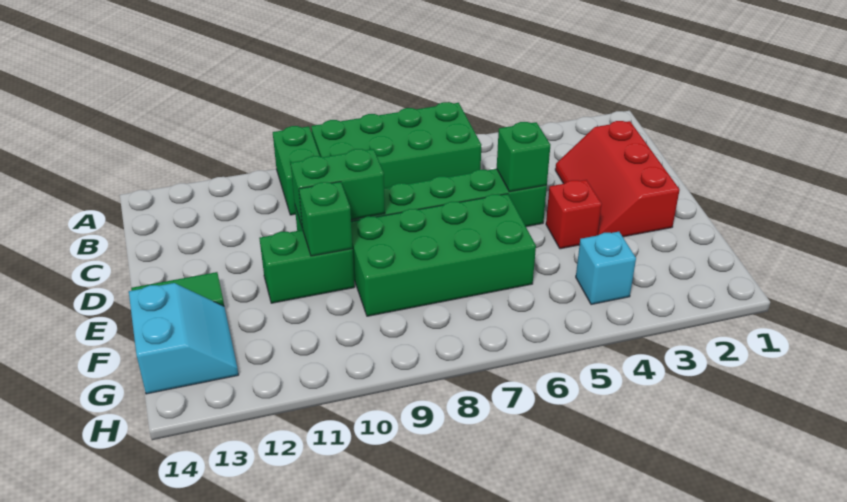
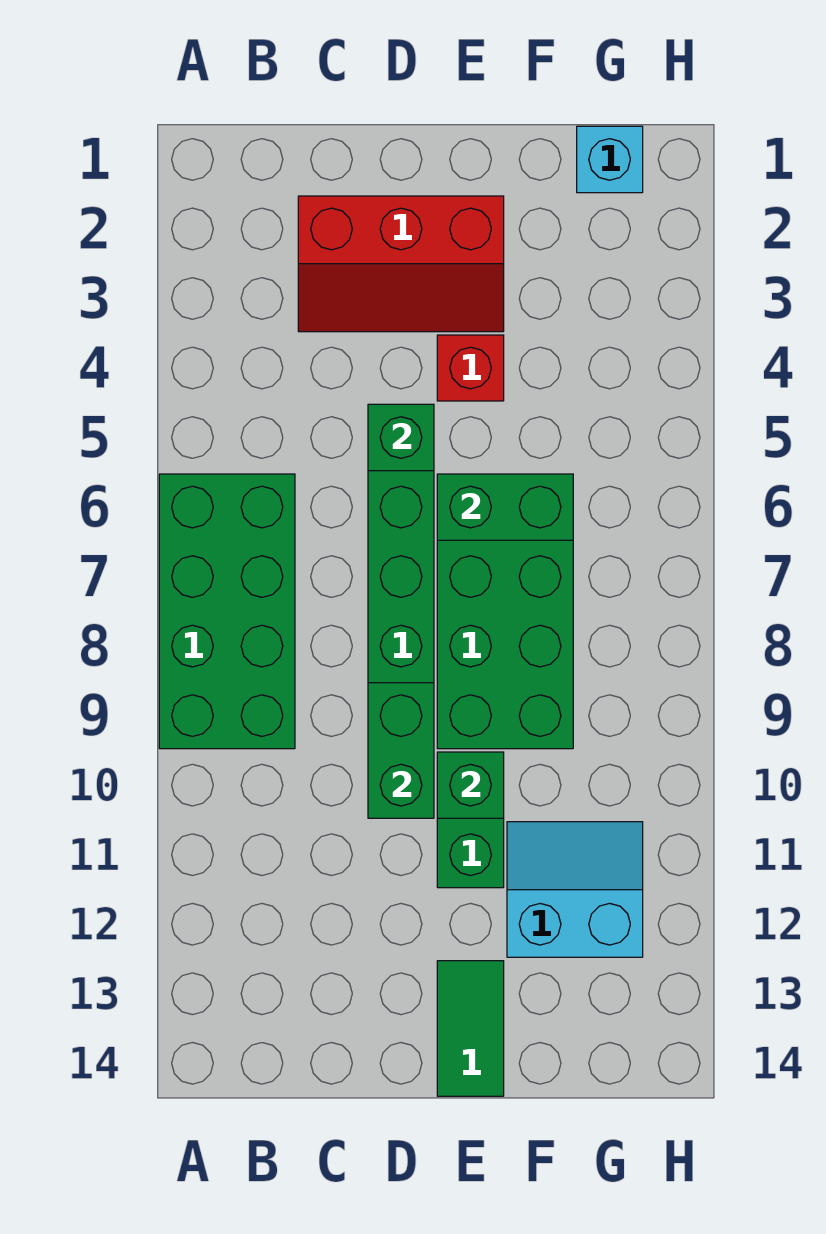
green 1x2 brick [273,126,320,215] -> green 1x2 brick moved to [437,474,573,540]
cyan 2x2 slope [129,283,239,394] -> cyan 2x2 slope moved to [507,822,643,957]
cyan 1x1 brick [576,232,636,305] -> cyan 1x1 brick moved to [577,126,643,193]

